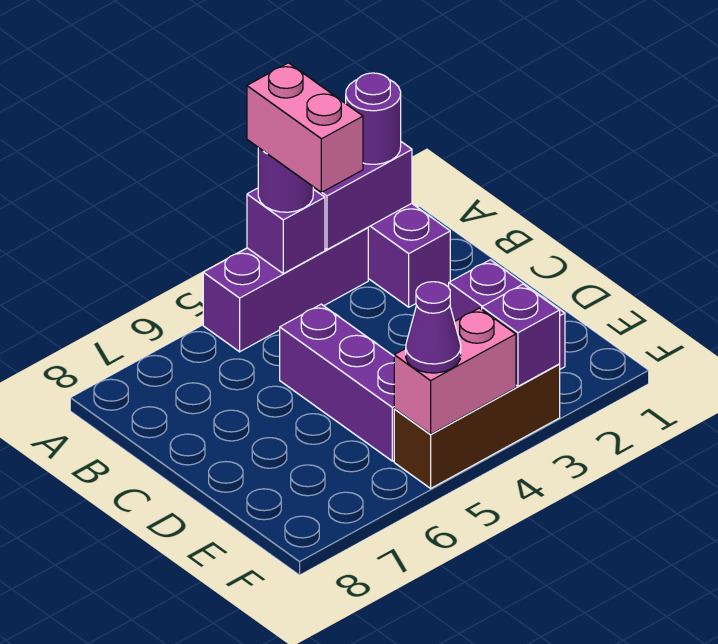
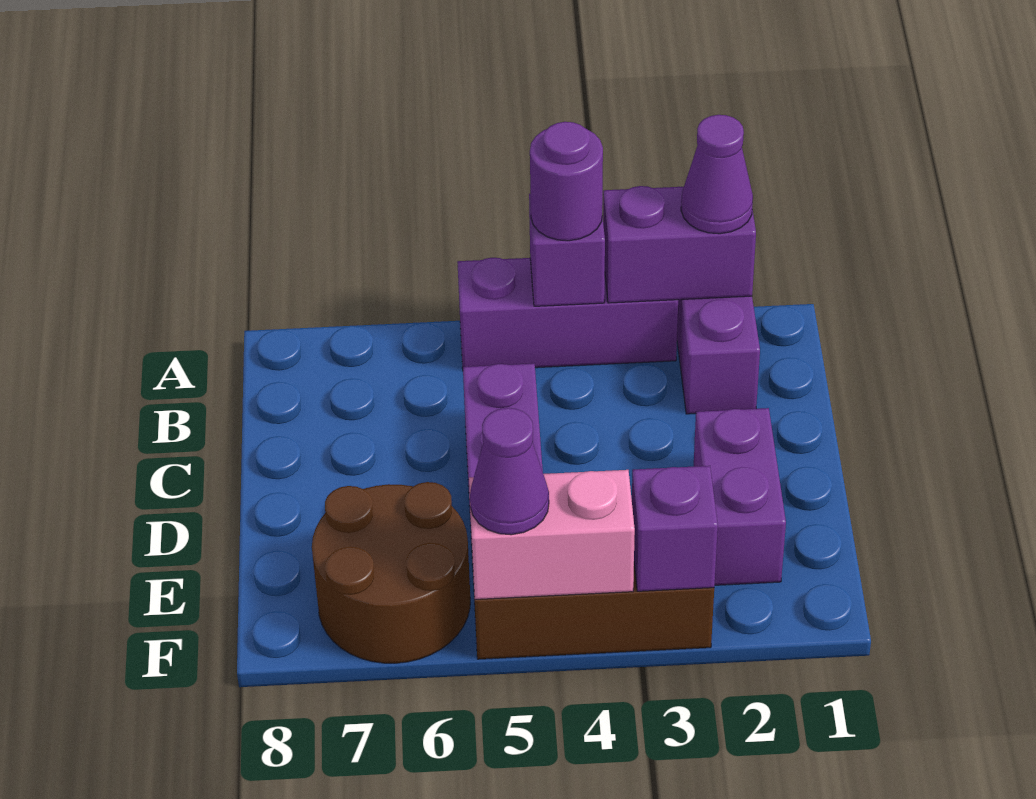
purple 1x1 round brick [346,73,401,164] -> purple 1x1 cone [681,115,753,234]
pink 1x2 brick [247,63,363,192] -> none
none -> brown 2x2 round brick [312,482,470,663]

